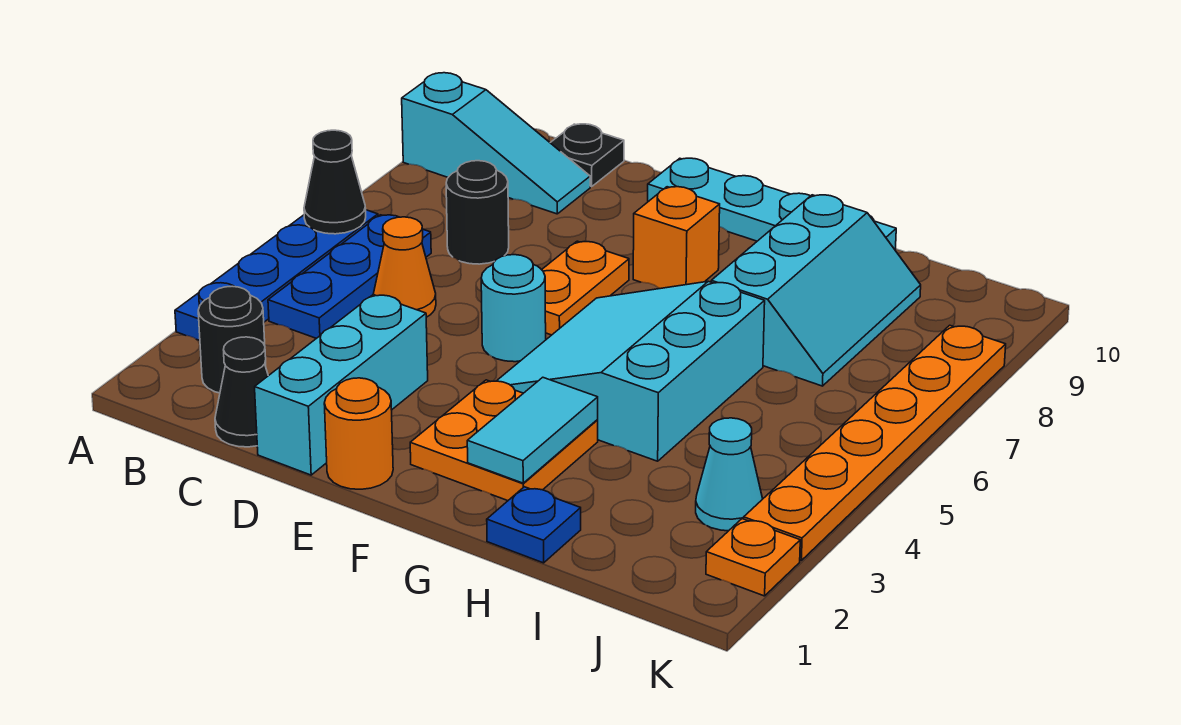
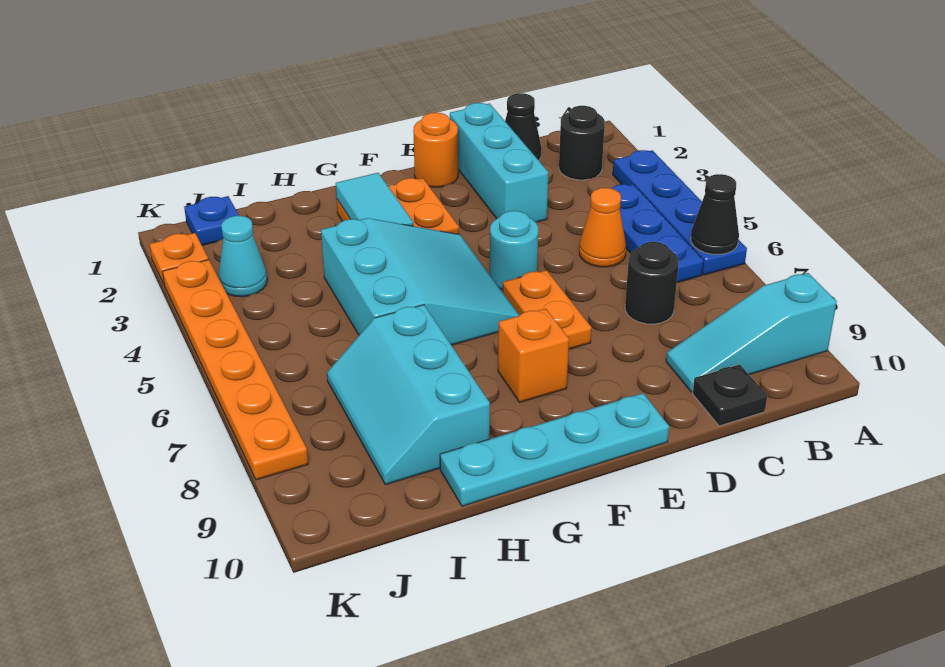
blue 1x1 plate [487,487,581,563] -> blue 1x1 plate moved to [184,196,239,245]

